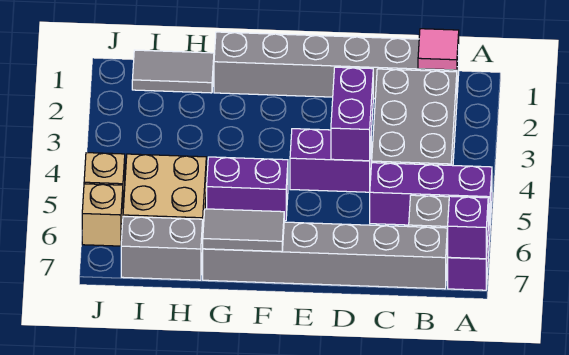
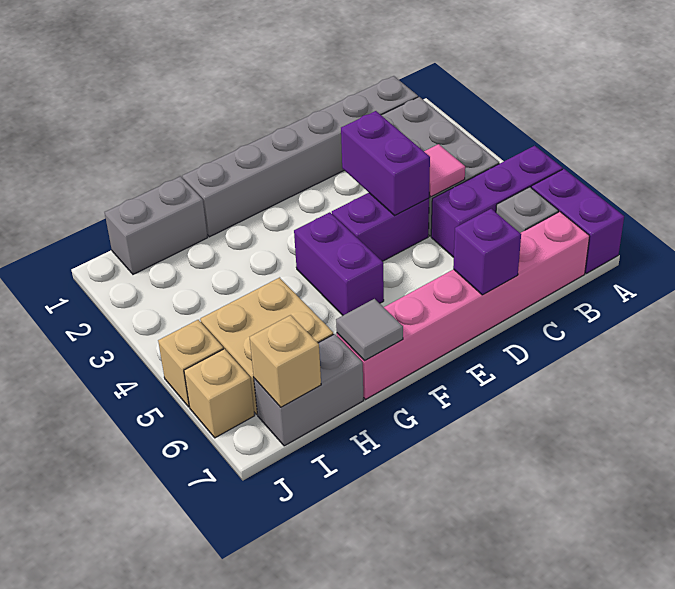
purple 1x1 brick [448,196,488,259] -> purple 1x1 brick moved to [453,209,521,295]
pink 1x1 tile [418,29,459,70] -> pink 1x1 tile moved to [424,144,465,197]
grey 1x6 brick [203,222,448,289] -> pink 1x6 brick [337,212,590,400]
purple 1x2 brick [207,157,288,221] -> purple 1x2 brick turned to [294,212,384,315]
grey 1x2 tile [203,209,284,252] -> grey 1x1 tile [336,299,403,361]
grey 1x2 tile [132,50,214,93] -> grey 1x2 brick [105,176,208,274]
none -> tan 1x1 brick [250,315,321,407]

